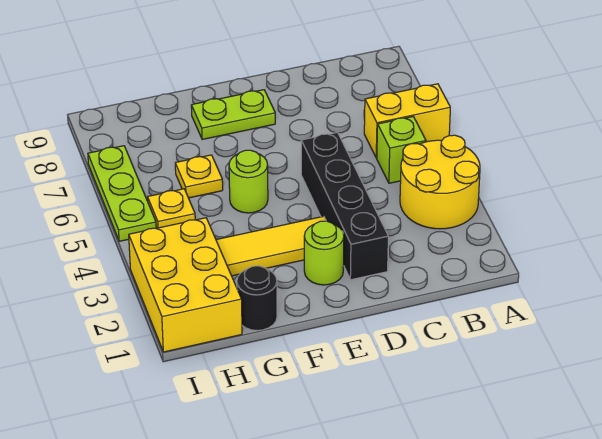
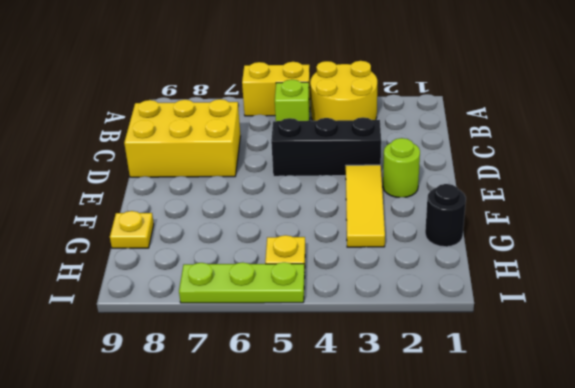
yellow 1x2 brick [364,84,450,158] -> yellow 1x2 brick turned to [242,62,310,116]
black 1x4 brick [301,132,388,280] -> black 1x3 brick [271,117,381,176]
lime 1x2 plate [191,90,275,139] -> none
lime 1x1 round brick [229,150,268,213] -> none
yellow 1x1 plate [175,155,223,198] -> yellow 1x1 plate moved to [110,211,154,248]
yellow 2x3 brick [129,218,242,352] -> yellow 2x3 brick moved to [124,99,240,177]

